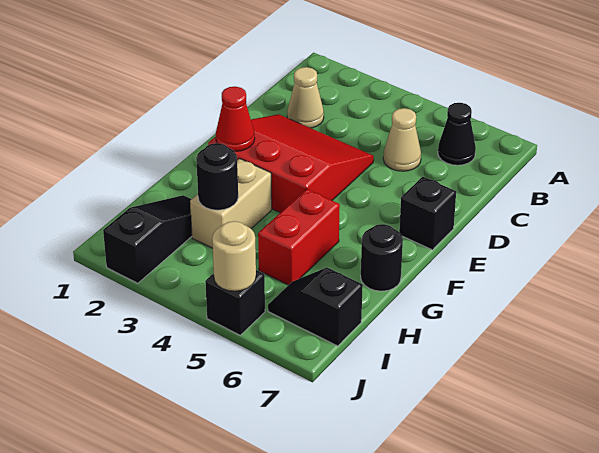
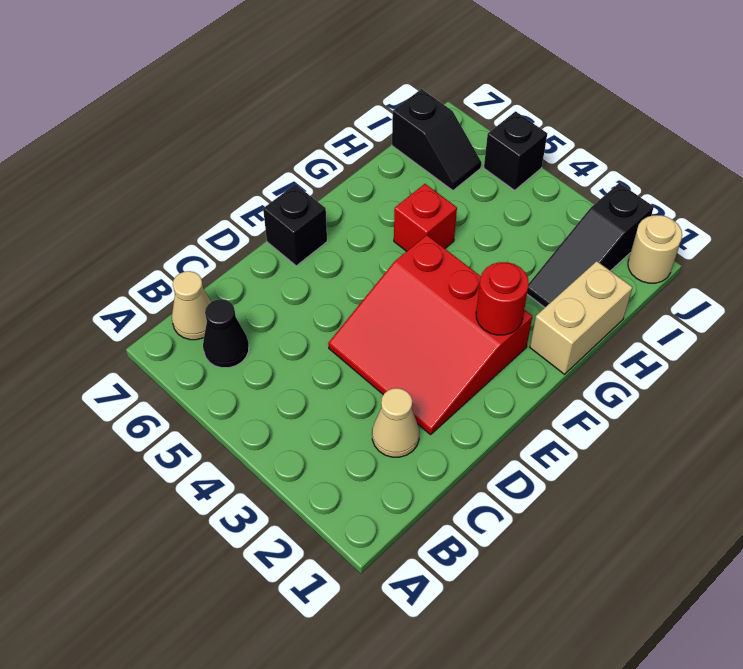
tan 1x1 cone [383,108,421,171] -> tan 1x1 cone moved to [172,271,211,340]
red 1x1 cone [216,86,255,152] -> red 1x1 round brick [476,262,529,335]
tan 1x2 brick [190,159,272,248] -> tan 1x2 brick moved to [530,261,632,374]
red 1x2 brick [258,189,340,285] -> red 1x1 brick [394,184,457,251]
black 1x1 round brick [361,224,403,291] -> none
black 1x1 round brick [196,143,238,210] -> none
tan 1x1 round brick [212,221,256,291] -> tan 1x1 round brick moved to [628,215,682,283]

